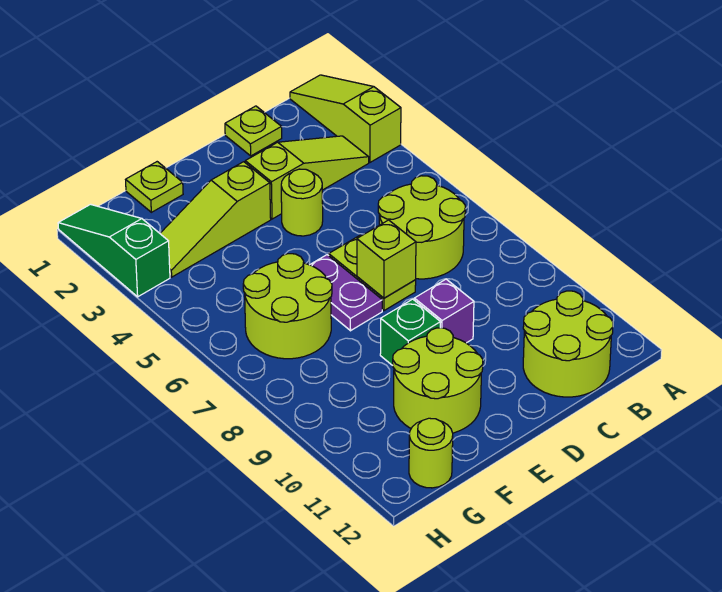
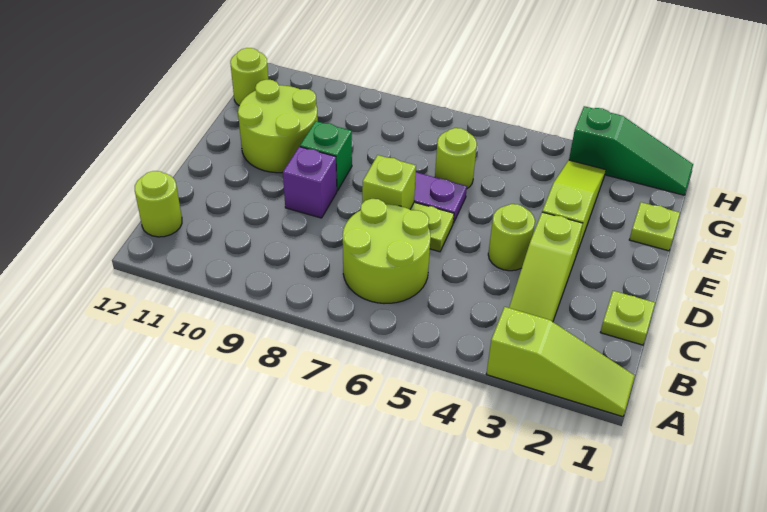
lime 2x2 round brick [523,291,613,397] -> lime 1x1 round brick [135,171,182,237]
lime 2x2 round brick [243,254,332,359] -> lime 1x1 round brick [435,128,477,188]

